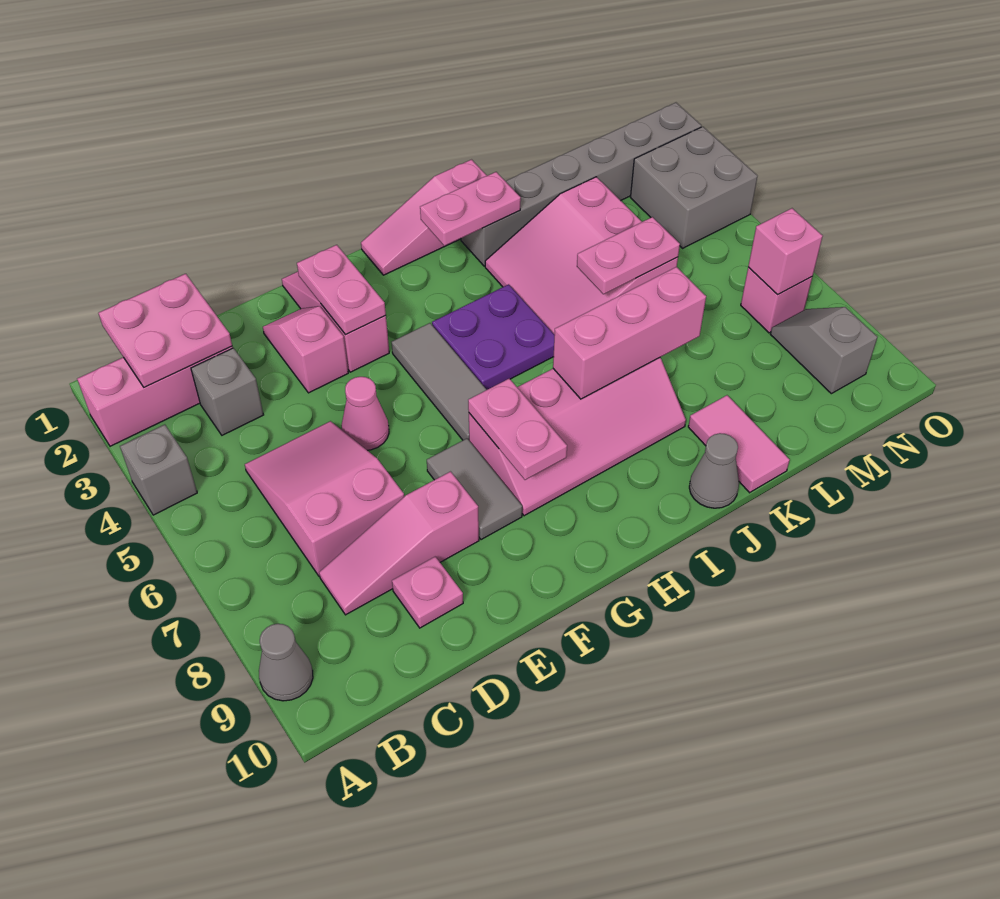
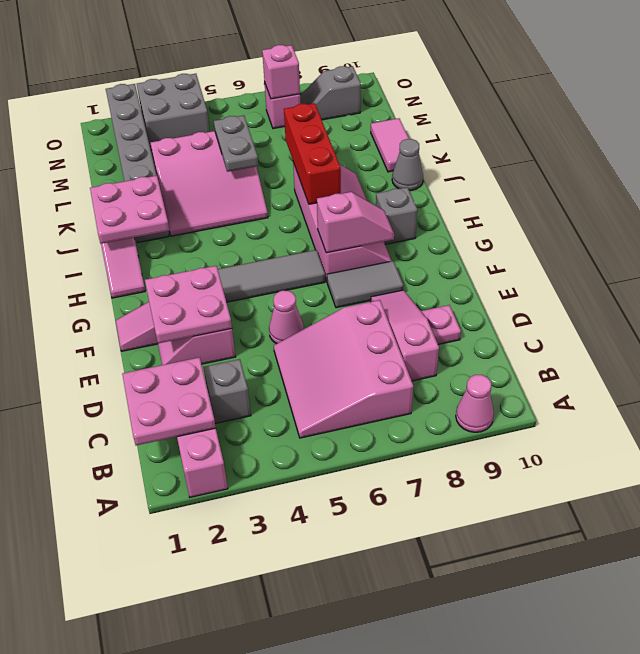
grey 1x1 brick [120,425,197,515] -> grey 1x1 brick moved to [376,187,417,244]
grey 1x1 cone [259,624,313,701] -> pink 1x1 cone [456,375,494,432]
pink 2x3 slope [245,421,404,576] -> pink 3x3 slope [274,300,413,438]
pink 1x3 slope [319,472,479,615] -> pink 1x3 slope turned to [371,290,439,381]
pink 1x2 plate [297,245,386,335] -> pink 2x2 plate [145,266,232,343]
pink 1x2 plate [468,379,567,480] -> pink 1x2 slope [317,192,394,253]
purple 2x2 plate [432,284,555,390] -> none
pink 1x2 plate [420,172,521,246] -> pink 2x2 plate [90,176,169,244]
pink 1x3 brick [553,267,706,399] -> red 1x3 brick [284,103,341,204]
pink 1x2 plate [577,217,680,294] -> grey 1x2 plate [214,115,258,172]
pink 1x2 tile [688,395,790,493] -> pink 1x2 tile turned to [371,118,409,172]

